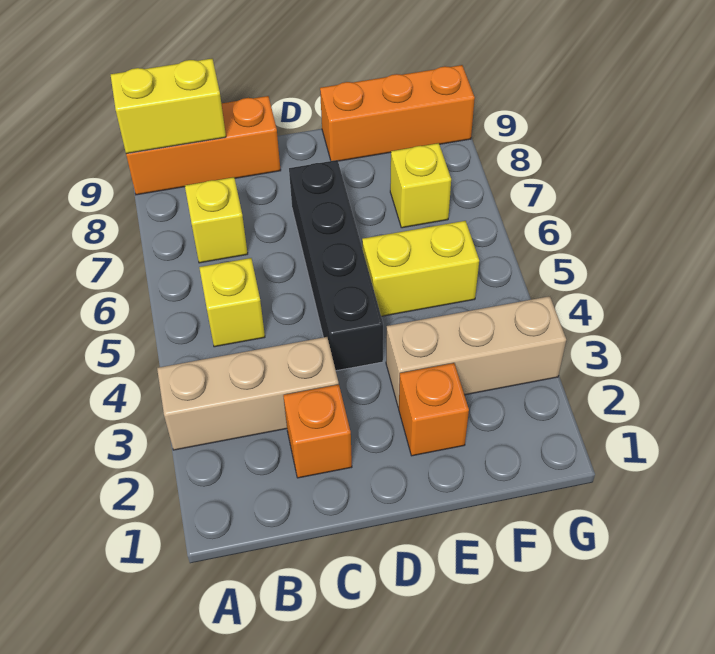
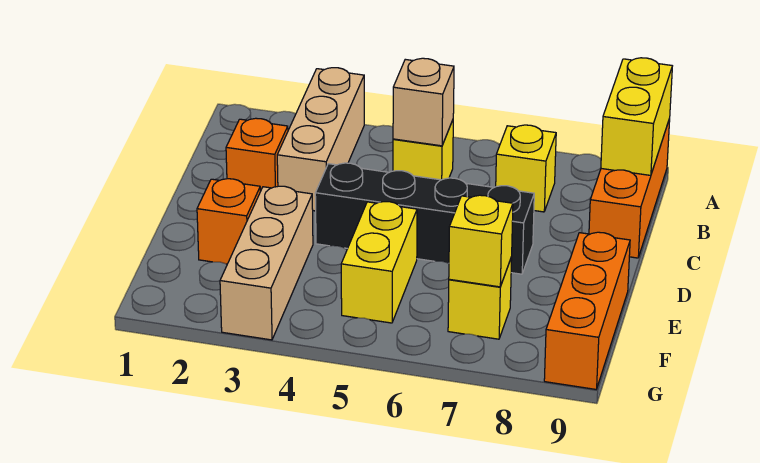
none -> tan 1x1 brick [393,58,454,146]
none -> yellow 1x1 brick [449,195,513,287]

